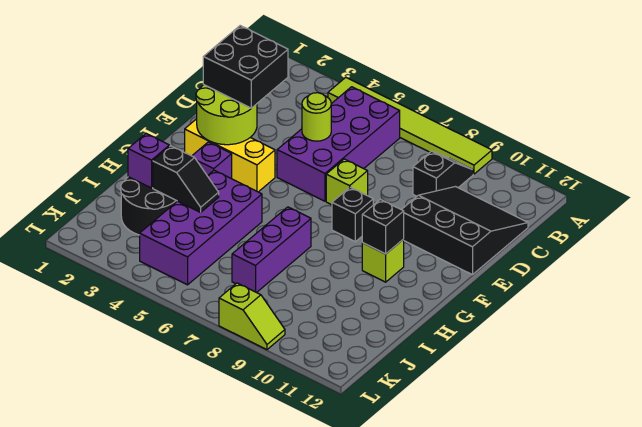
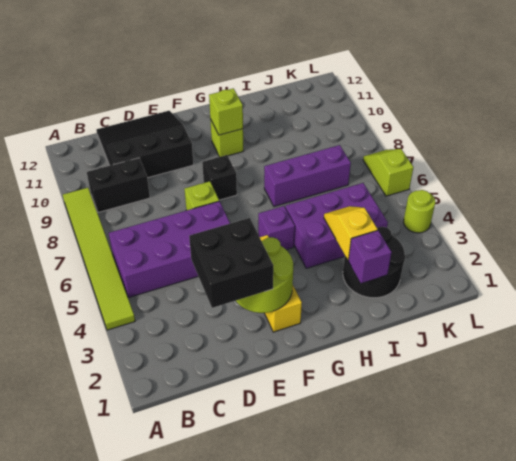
black 1x2 slope [413,151,473,196] -> black 1x2 brick [87,158,150,212]
black 3x3 slope [402,187,528,275] -> black 3x3 slope turned to [96,111,194,178]
lime 1x1 round brick [302,93,331,141] -> lime 1x1 round brick moved to [404,190,435,233]
purple 1x1 brick [192,142,232,179] -> purple 1x1 brick moved to [258,206,295,250]
black 1x1 brick [362,199,404,254] -> lime 1x1 brick [209,88,243,135]
purple 2x4 brick [140,170,262,285] -> purple 2x3 brick [285,183,388,268]
black 1x2 slope [153,146,219,212] -> yellow 1x2 slope [324,206,378,260]
lime 1x2 slope [219,283,285,350] -> lime 1x2 slope moved to [363,149,414,196]

